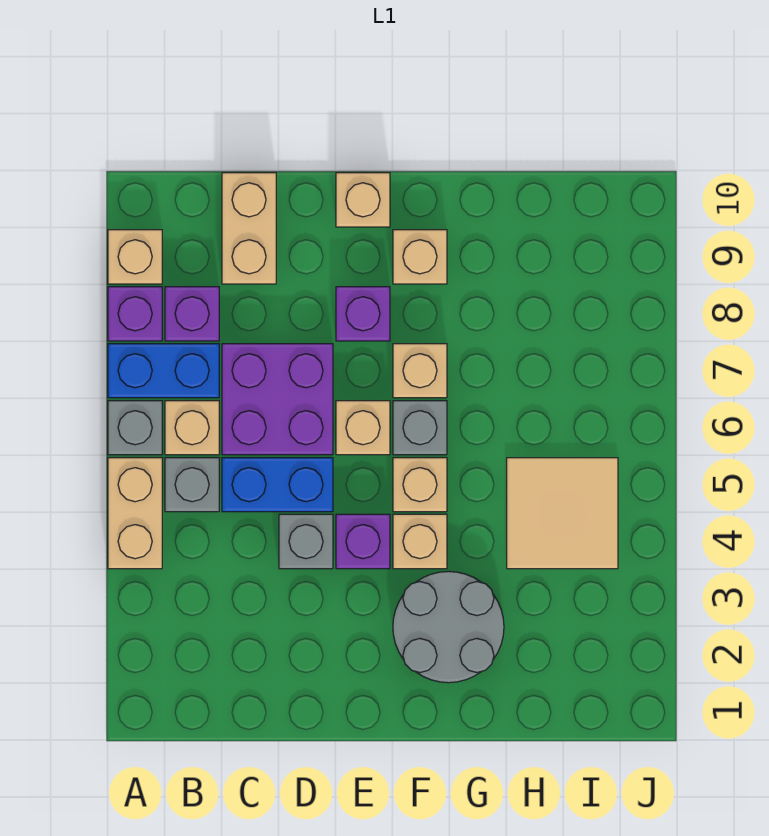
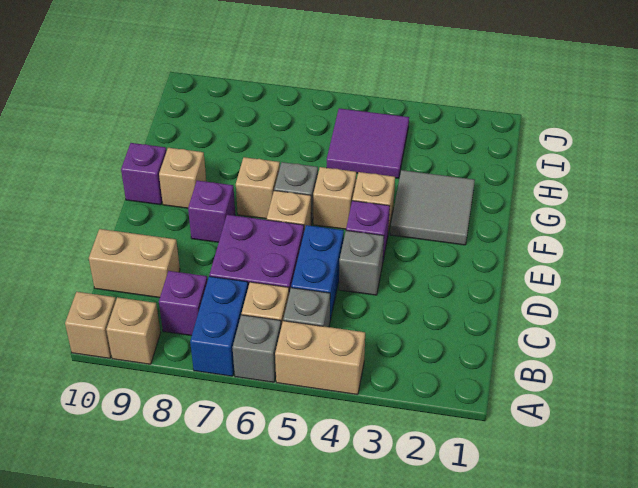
purple 1x1 brick [108,287,162,341] -> purple 1x1 brick moved to [121,143,167,205]
tan 1x1 brick [336,173,390,227] -> tan 1x1 brick moved to [65,292,116,358]
grey 2x2 round brick [393,571,504,683] -> grey 2x2 tile [390,170,475,245]
tan 2x2 tile [507,458,618,569] -> purple 2x2 tile [327,108,409,178]

